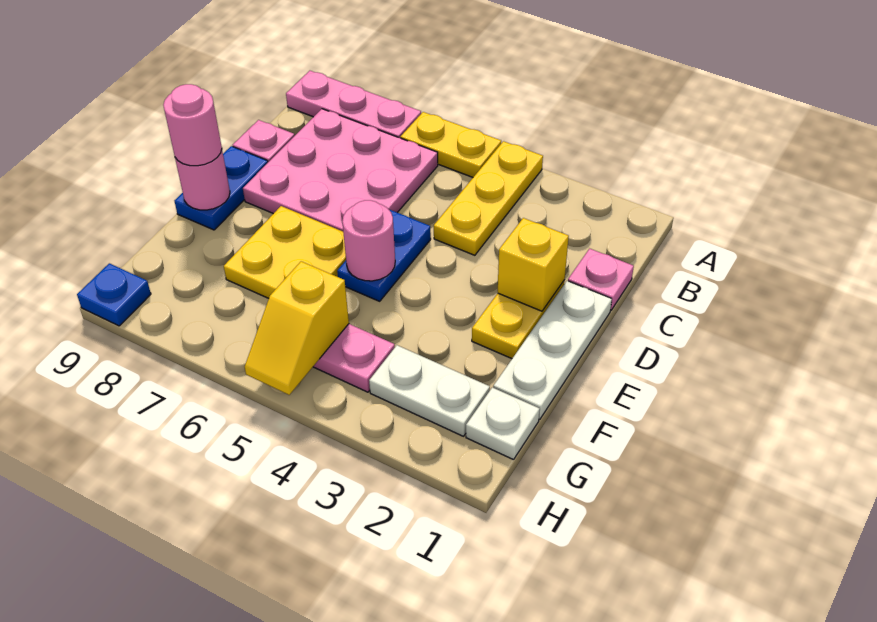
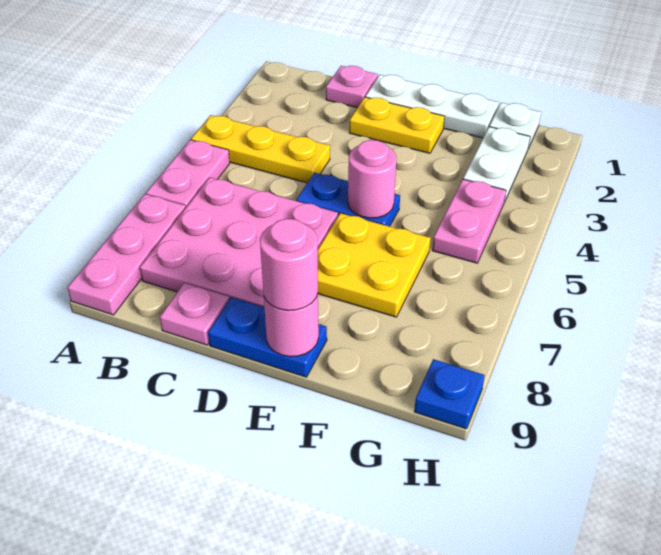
yellow 1x2 plate [400,112,501,177] -> pink 1x2 plate [146,140,230,208]
yellow 1x1 brick [498,218,569,311] -> none
yellow 1x2 slope [245,261,349,395] -> none

